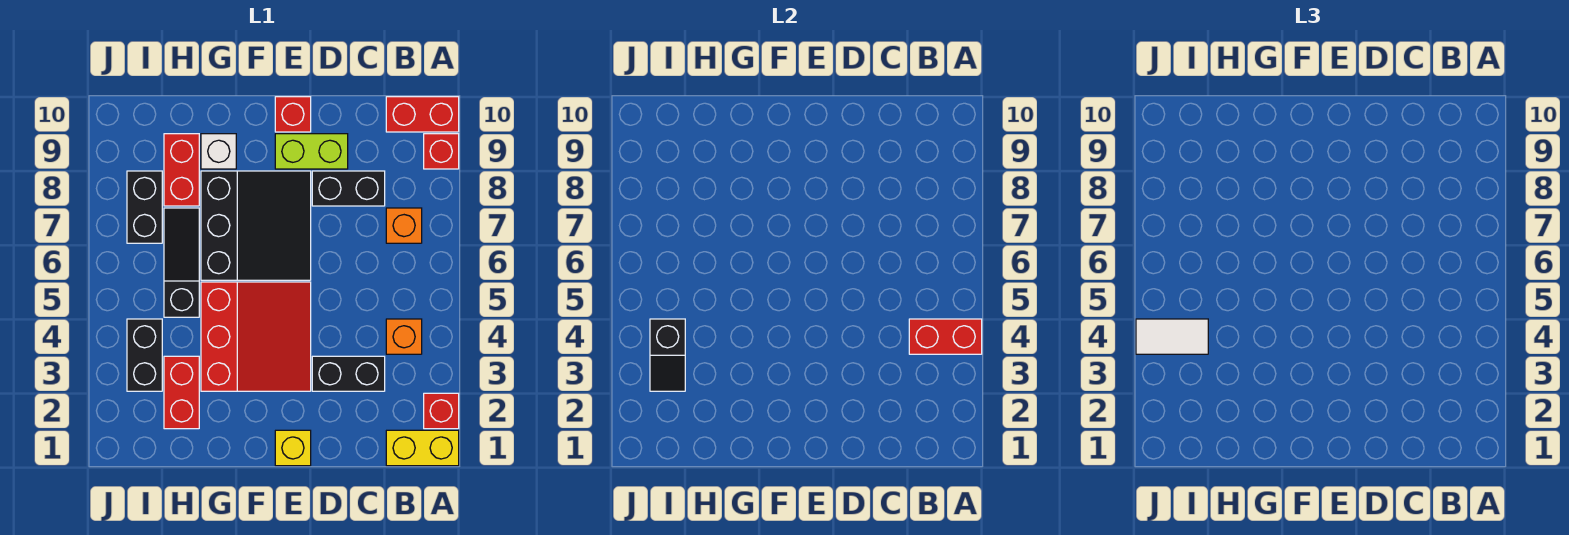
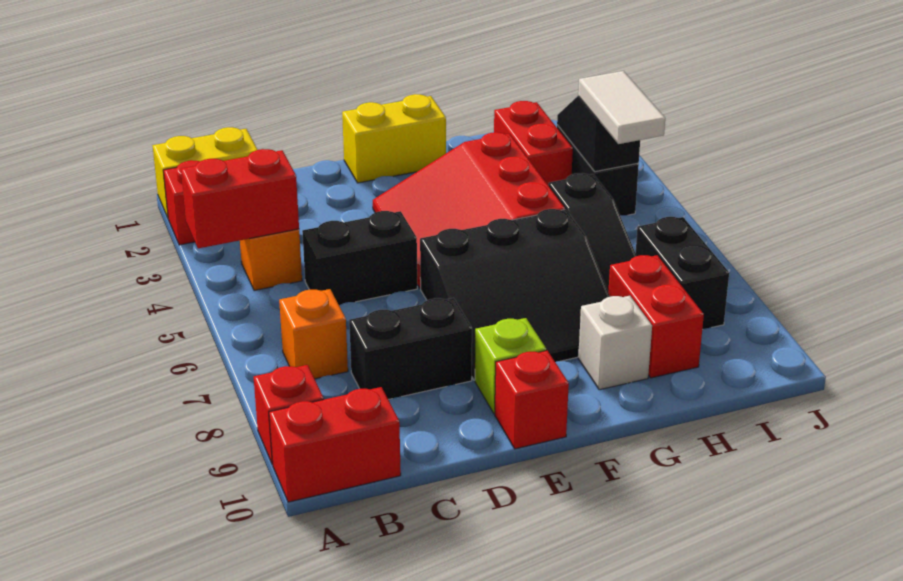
black 1x2 brick [312,356,385,391] -> black 1x2 brick moved to [302,211,417,305]
lime 1x2 brick [275,134,348,169] -> lime 1x1 brick [475,318,546,414]
yellow 1x1 brick [275,430,311,466] -> yellow 1x2 brick [342,94,446,183]
black 3x3 slope [201,171,311,280] -> black 3x3 slope turned to [420,209,610,380]
white 1x2 tile [1136,319,1208,354] -> white 1x2 tile turned to [578,71,665,144]

